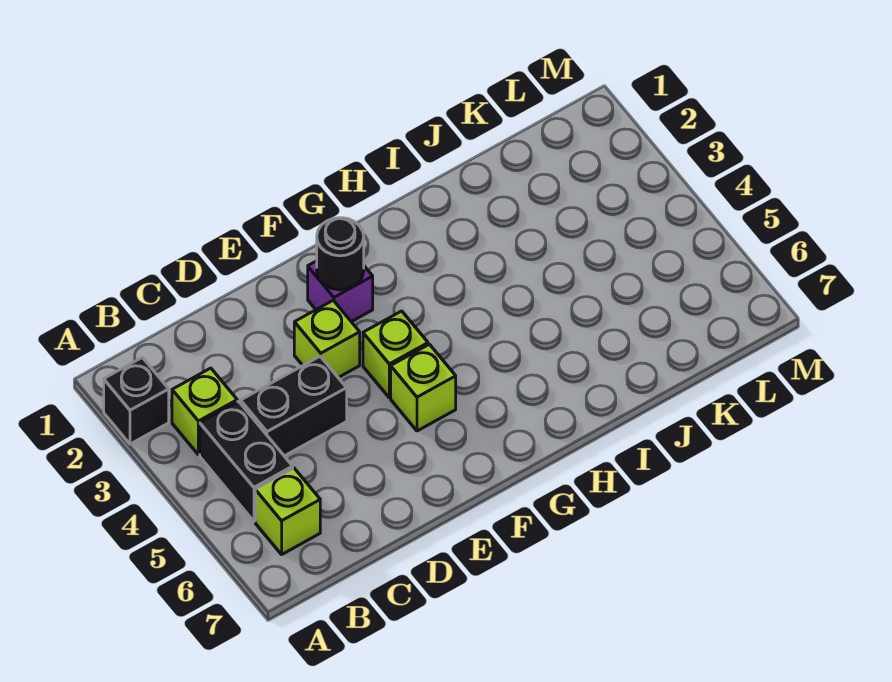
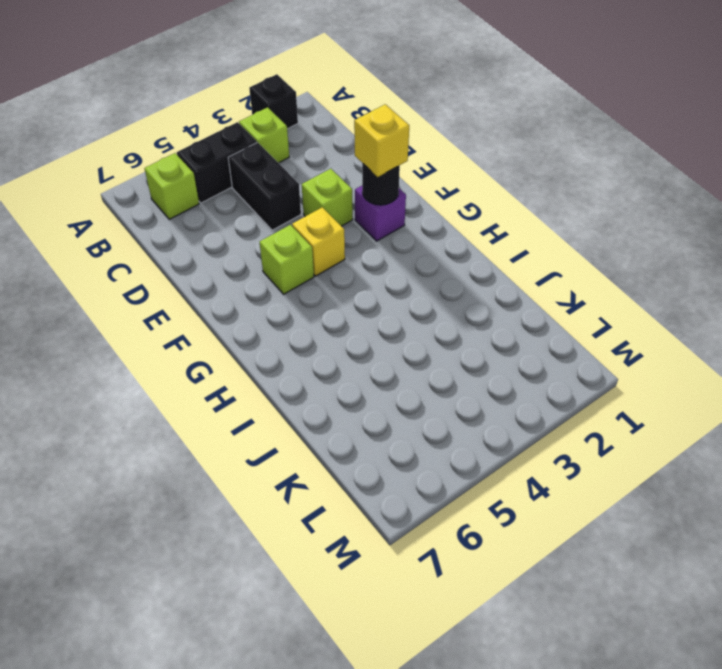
none -> yellow 1x1 brick [354,104,409,177]
lime 1x1 brick [363,311,428,398] -> yellow 1x1 brick [292,207,345,276]

